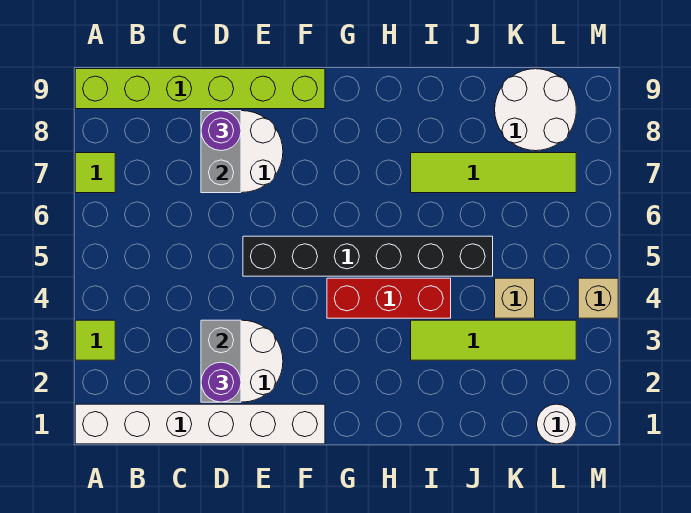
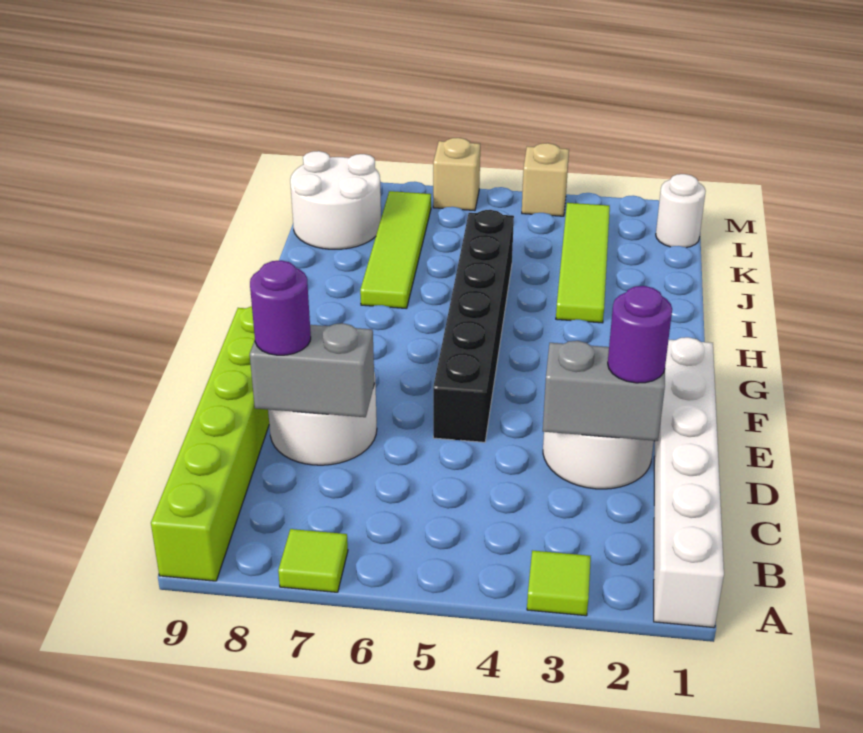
red 1x3 brick [327,278,451,318] -> none
tan 1x1 brick [495,278,535,318] -> tan 1x1 brick moved to [433,138,480,211]

